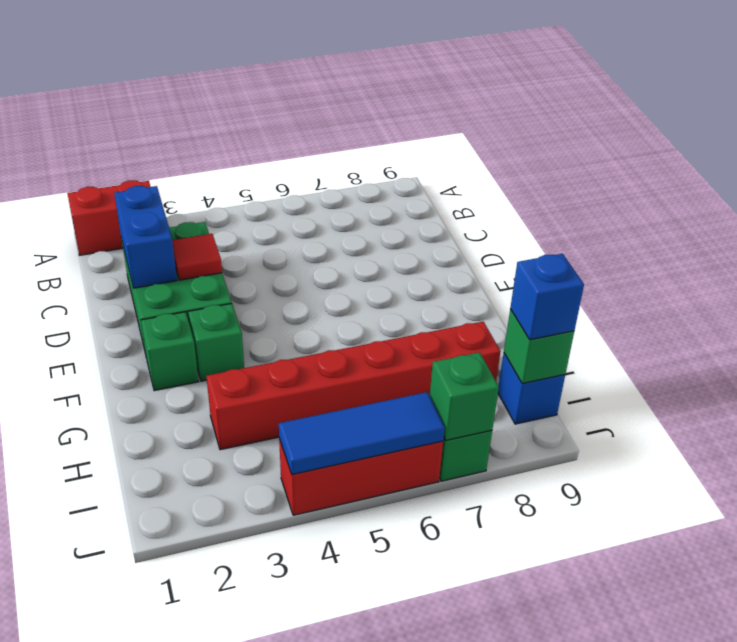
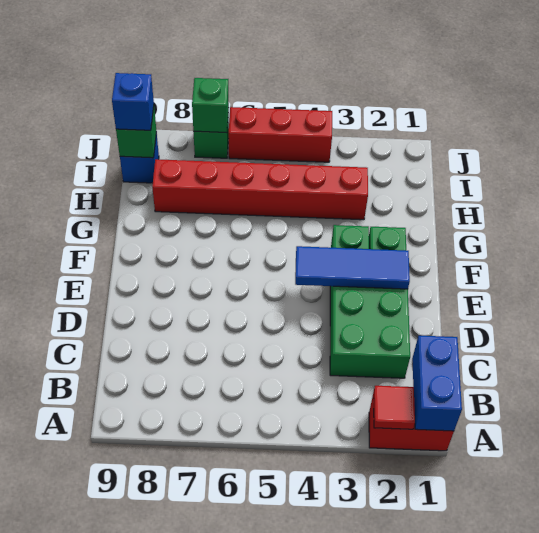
blue 1x2 brick [114,186,177,288] -> blue 1x2 brick moved to [412,336,462,431]
red 1x1 tile [172,234,222,280] -> red 1x1 tile moved to [373,386,415,429]
blue 1x3 tile [279,392,445,475] -> blue 1x3 tile moved to [295,246,410,289]

